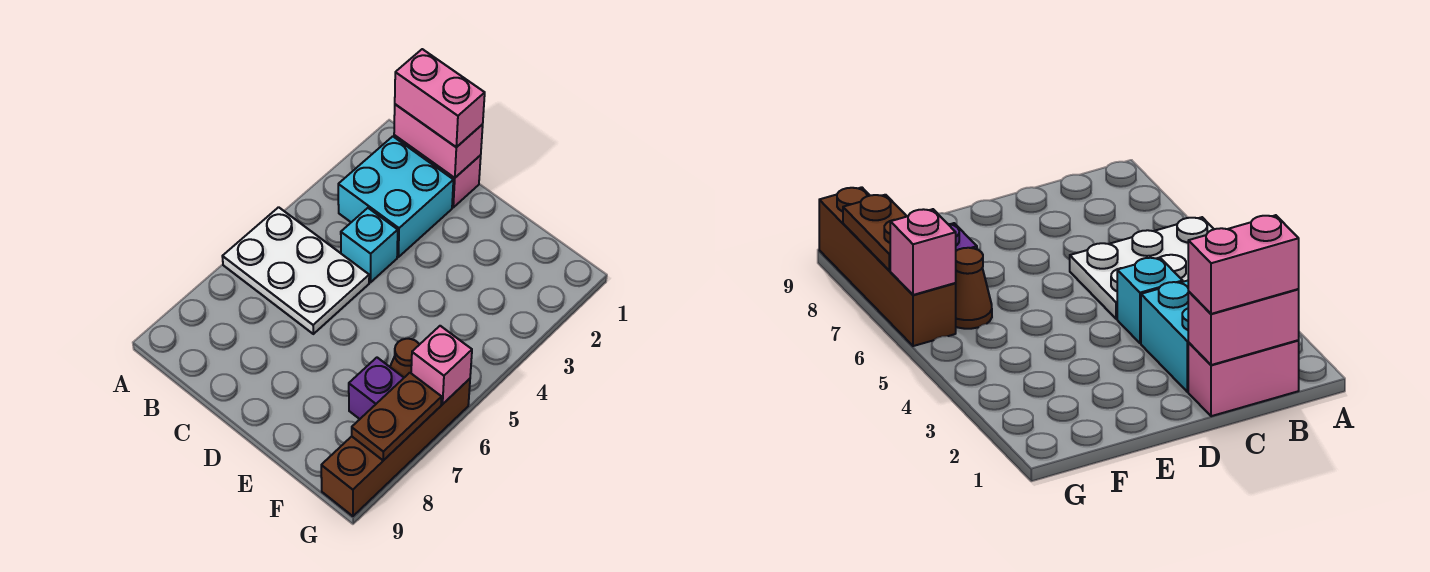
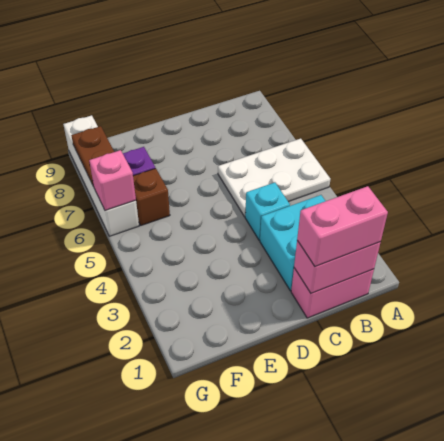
brown 1x1 cone [390,339,419,377] -> brown 1x1 brick [133,168,170,225]
brown 1x4 brick [321,379,470,516] -> white 1x4 brick [63,115,139,236]

